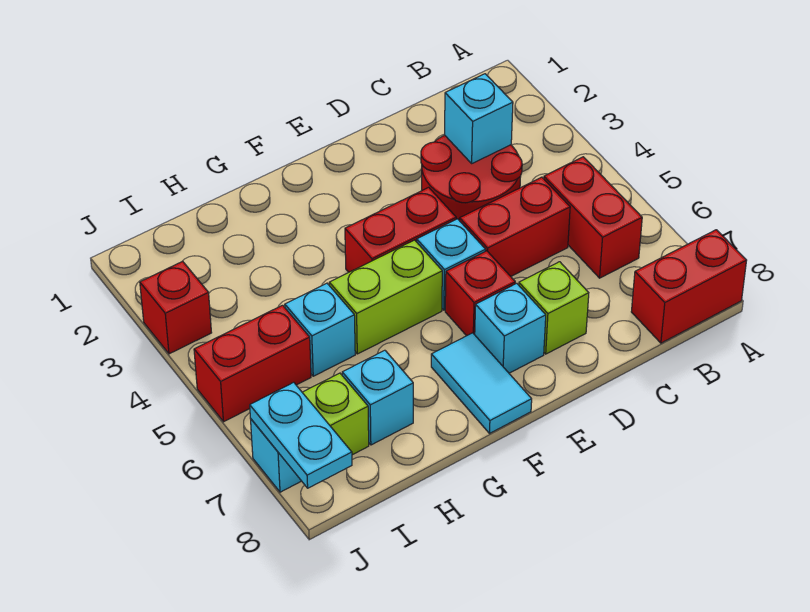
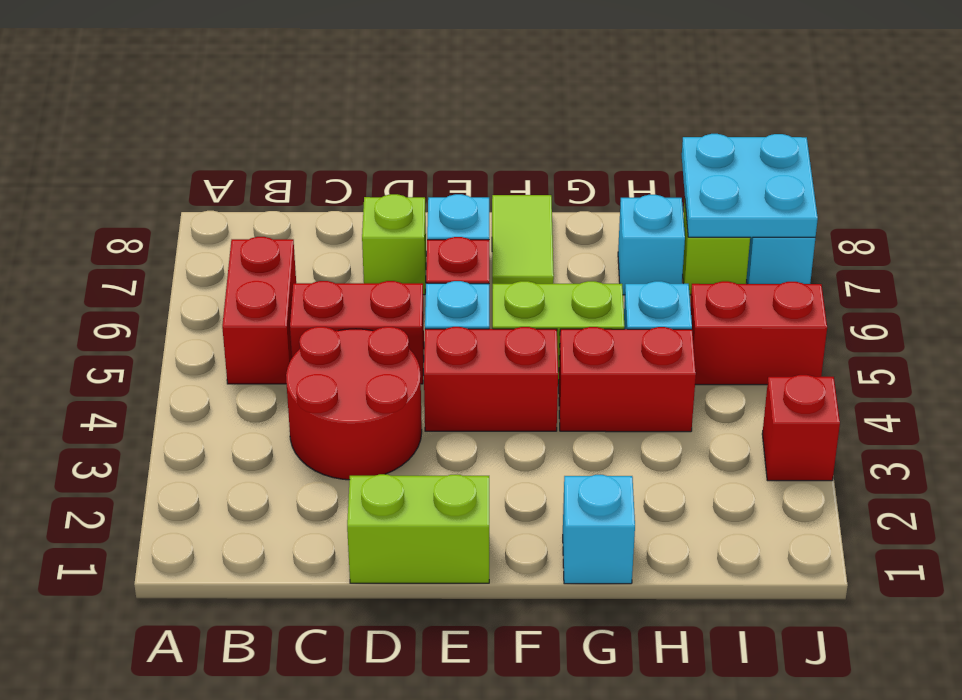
red 1x2 brick [631,230,747,343] -> red 1x2 brick moved to [559,327,696,432]
cyan 1x1 brick [444,74,513,163] -> cyan 1x1 brick moved to [563,475,635,584]
none -> lime 1x2 brick [347,474,489,583]
cyan 1x2 tile [431,333,532,433] -> lime 1x2 tile [492,195,554,288]
cyan 1x2 plate [250,382,352,488] -> cyan 2x2 plate [682,134,818,237]

